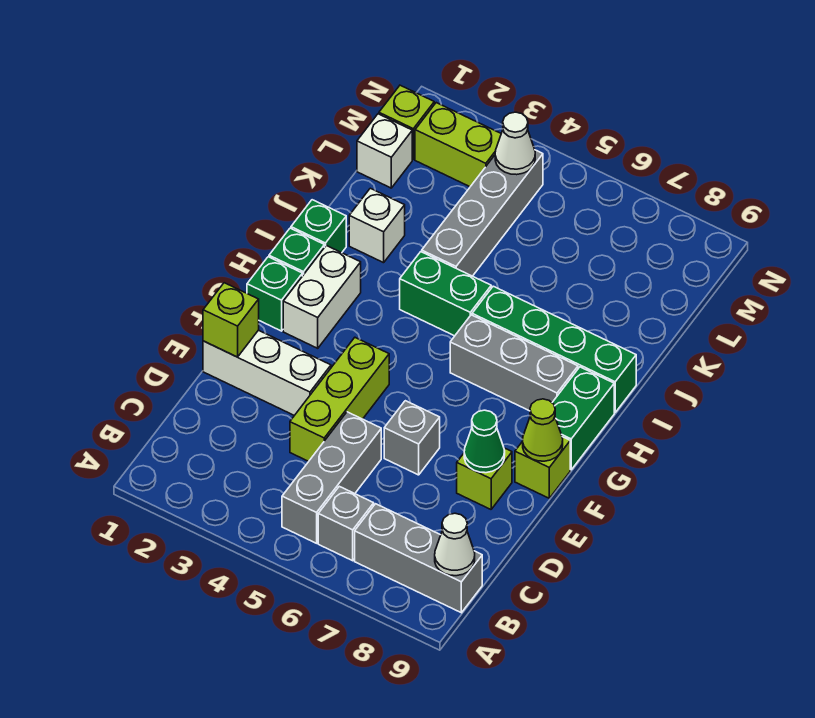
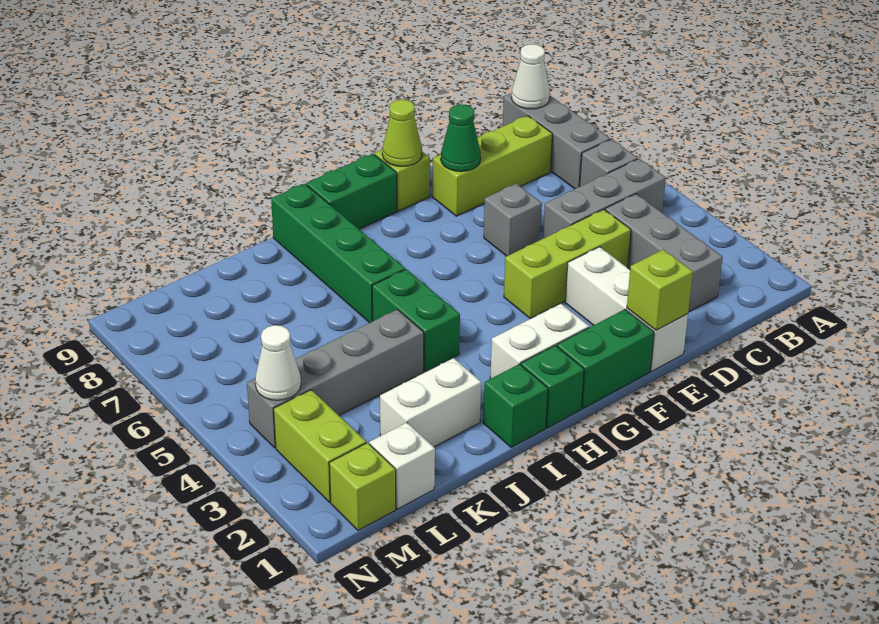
lime 1x1 brick [457,448,512,509] -> lime 1x3 brick [432,116,552,216]
green 1x1 brick [247,257,302,331] -> green 1x2 brick [557,309,654,409]
grey 1x3 brick [450,315,578,411] -> grey 1x3 brick moved to [605,194,723,312]
white 1x1 brick [349,188,405,263] -> white 1x2 brick [380,358,481,447]

